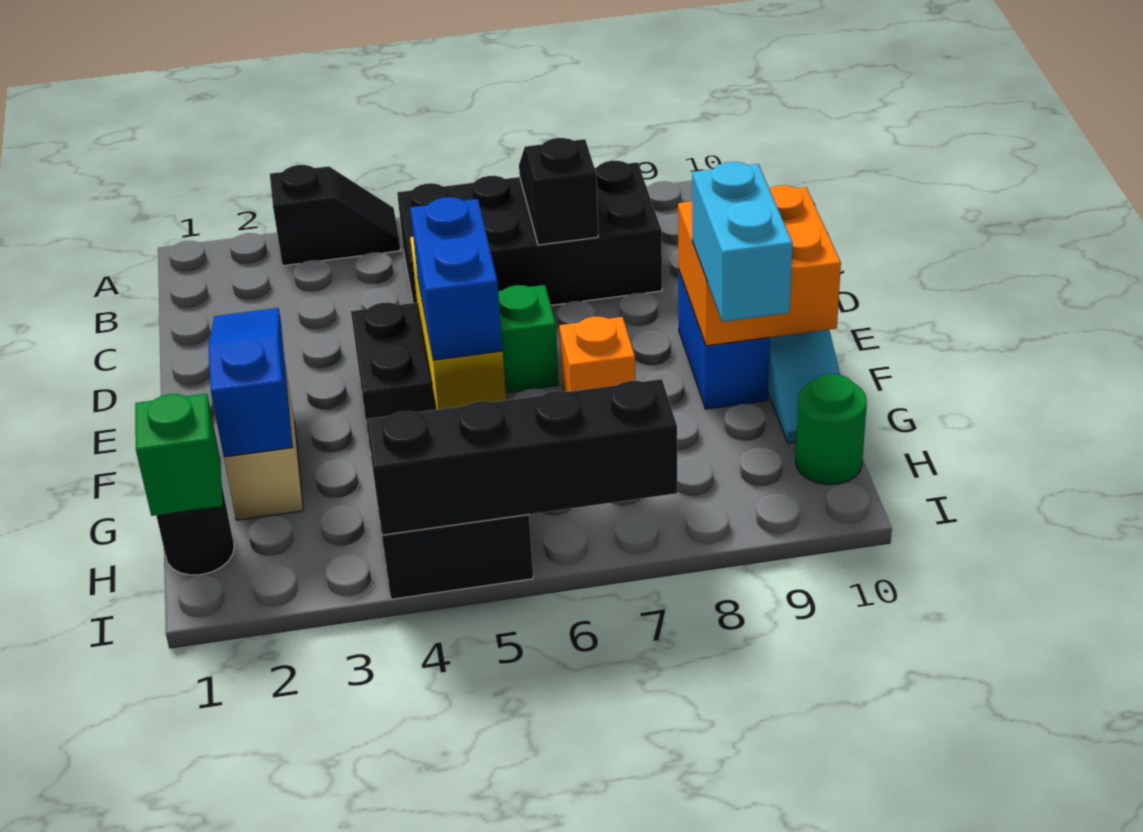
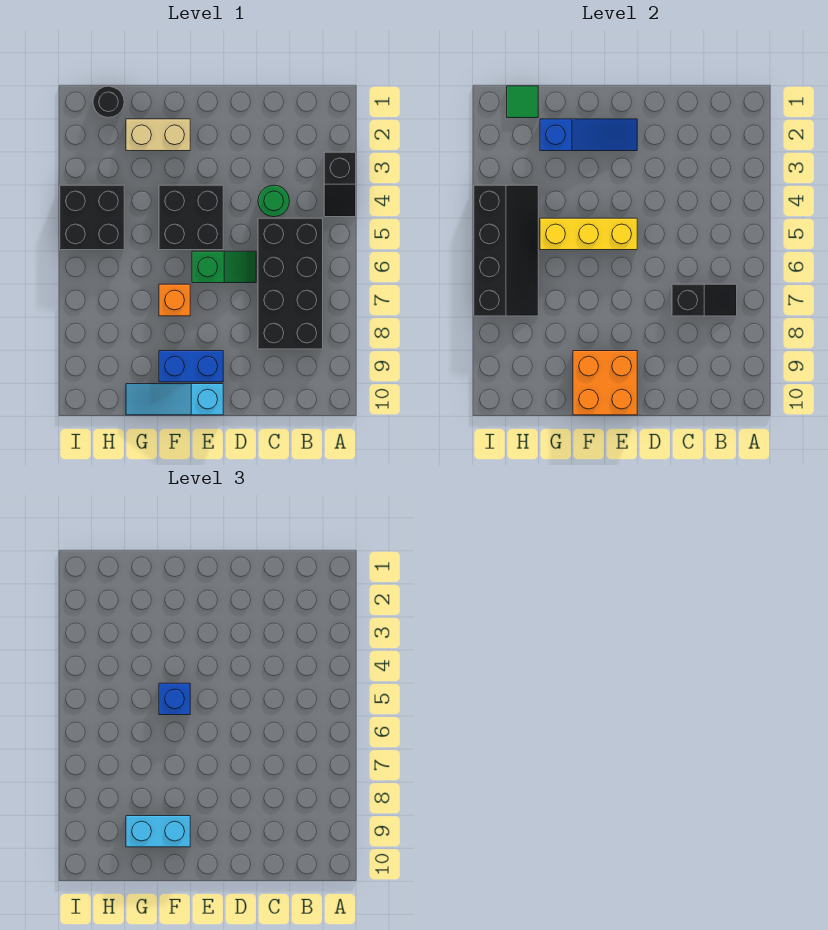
blue 1x2 brick [410,197,503,360] -> blue 1x1 brick [159,683,190,715]
green 1x1 brick [135,393,223,516] -> green 1x1 tile [507,86,538,118]
green 1x1 round brick [796,374,867,485] -> green 1x1 round brick moved to [258,185,289,217]

